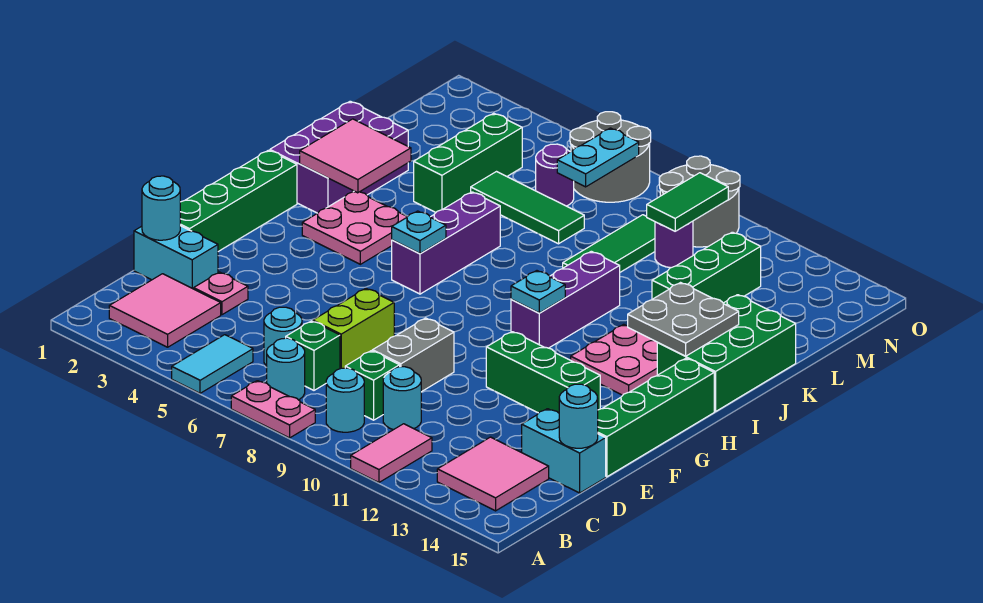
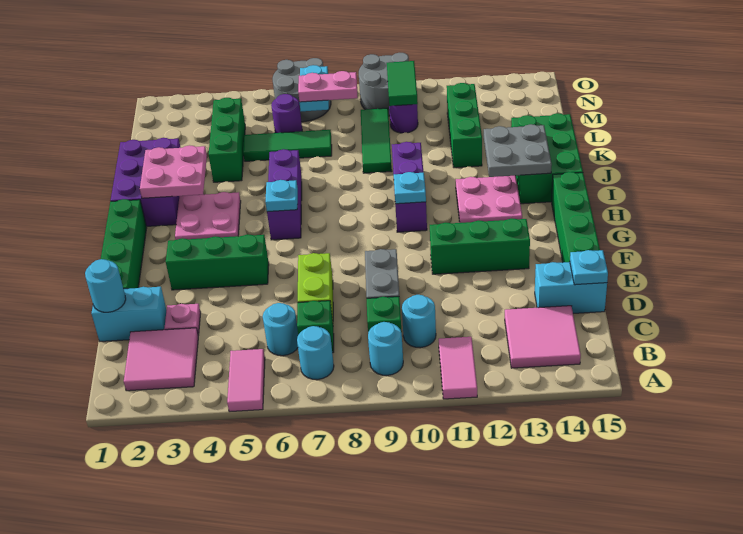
cyan 1x2 tile [172,335,253,393] -> pink 1x2 tile [227,349,265,412]
pink 1x2 plate [231,381,315,438] -> pink 1x2 plate moved to [298,71,358,102]
cyan 1x1 round brick [559,384,598,448] -> cyan 1x1 plate [570,250,608,285]
none -> green 1x3 brick [166,235,269,290]
pink 2x2 tile [300,119,411,193] -> pink 2x2 plate [140,145,207,198]

